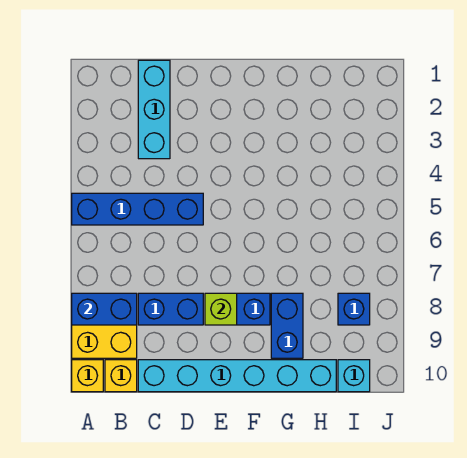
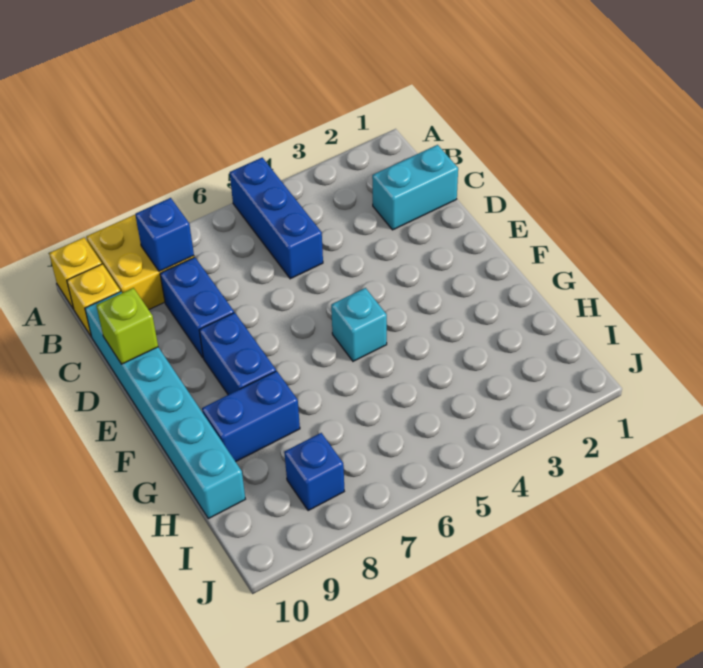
blue 1x4 brick [72,193,203,225] -> blue 1x3 brick [230,158,323,279]
blue 1x2 brick [72,293,137,325] -> blue 1x1 brick [135,198,194,272]
cyan 1x3 brick [138,60,170,159] -> cyan 1x2 brick [372,145,458,230]
lime 1x1 brick [205,293,237,325] -> lime 1x1 brick moved to [96,288,158,364]
cyan 1x1 brick [338,360,370,392] -> cyan 1x1 brick moved to [331,288,387,361]

